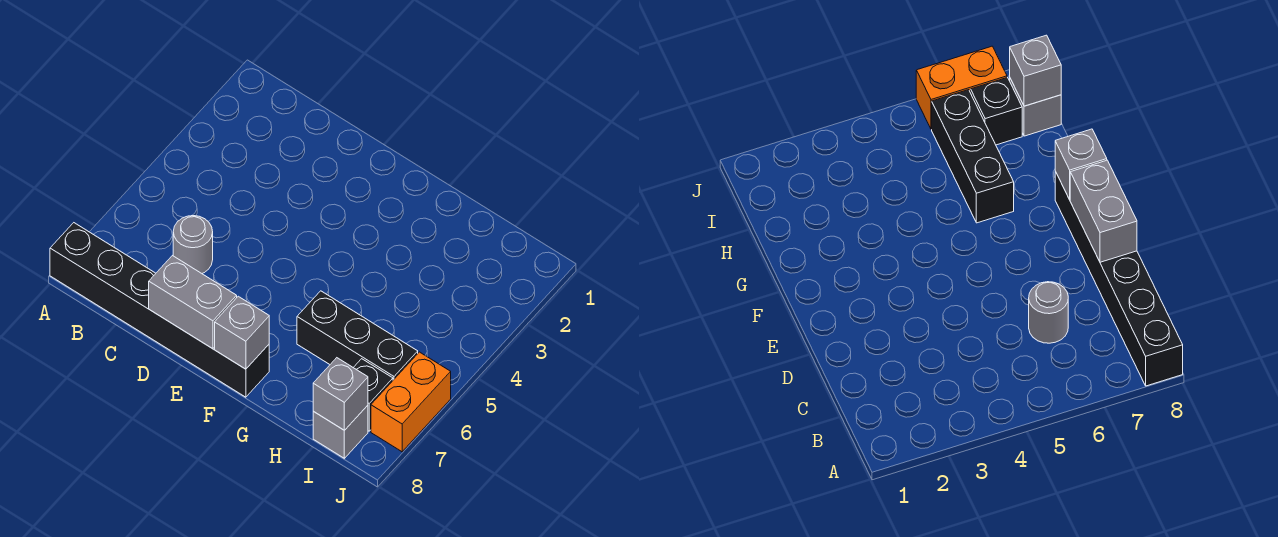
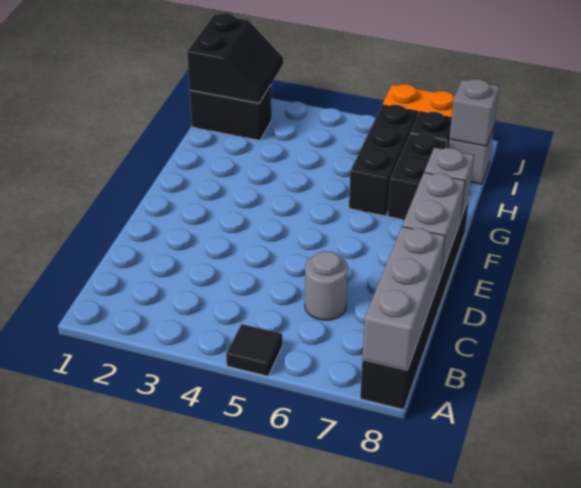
none -> black 1x1 tile [226,324,282,376]
none -> grey 1x3 brick [362,227,445,370]
none -> black 1x2 brick [388,133,447,220]
none -> black 1x2 brick [190,85,272,140]
none -> black 2x2 slope [187,13,283,103]

